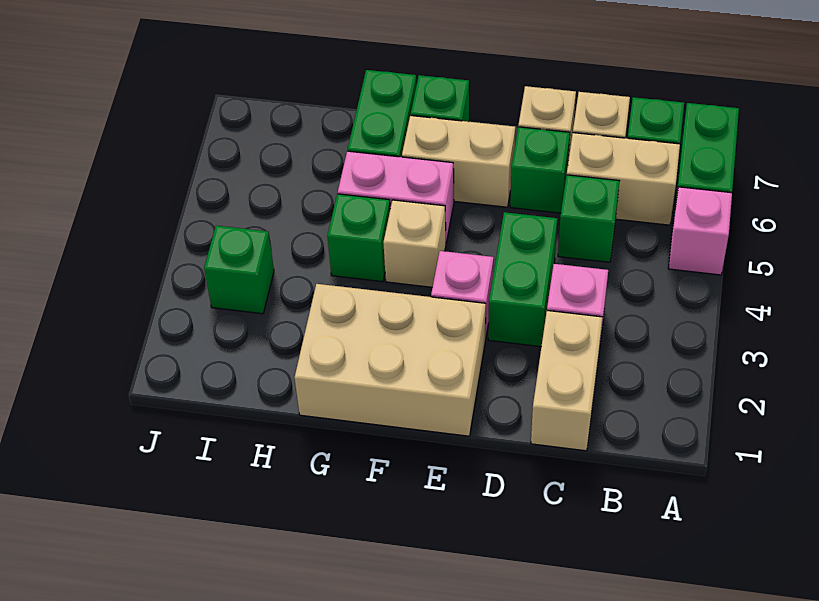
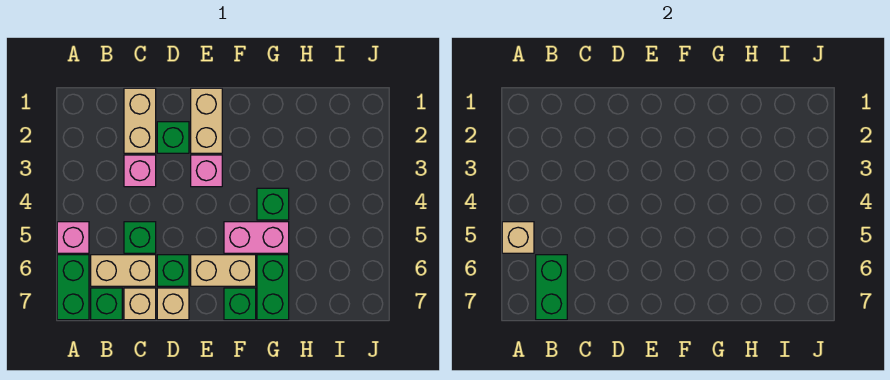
green 1x2 brick [488,212,557,347] -> green 1x2 brick moved to [536,255,567,320]
tan 2x3 brick [294,284,486,436] -> tan 1x2 brick [191,88,222,153]
tan 1x1 brick [383,200,446,287] -> tan 1x1 brick moved to [502,222,534,253]
green 1x1 brick [204,226,274,314] -> green 1x1 brick moved to [157,122,189,153]

